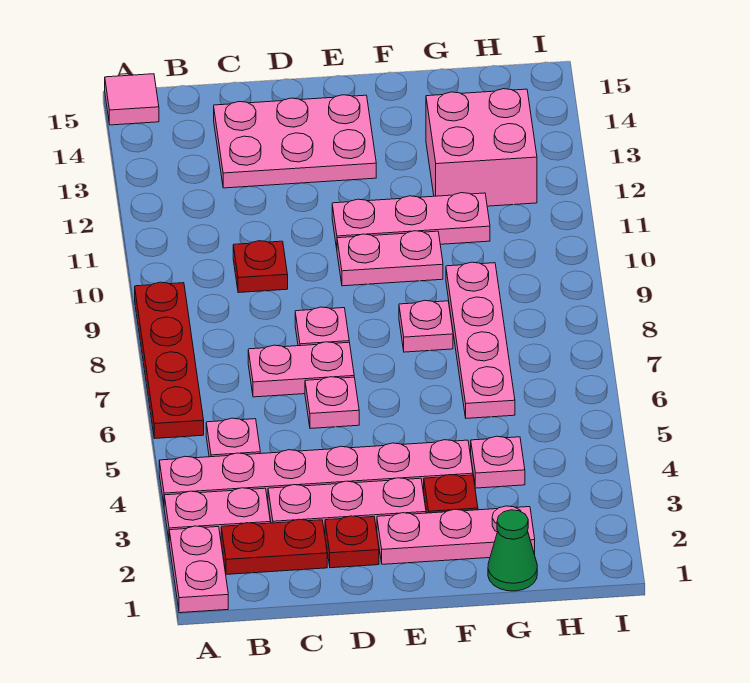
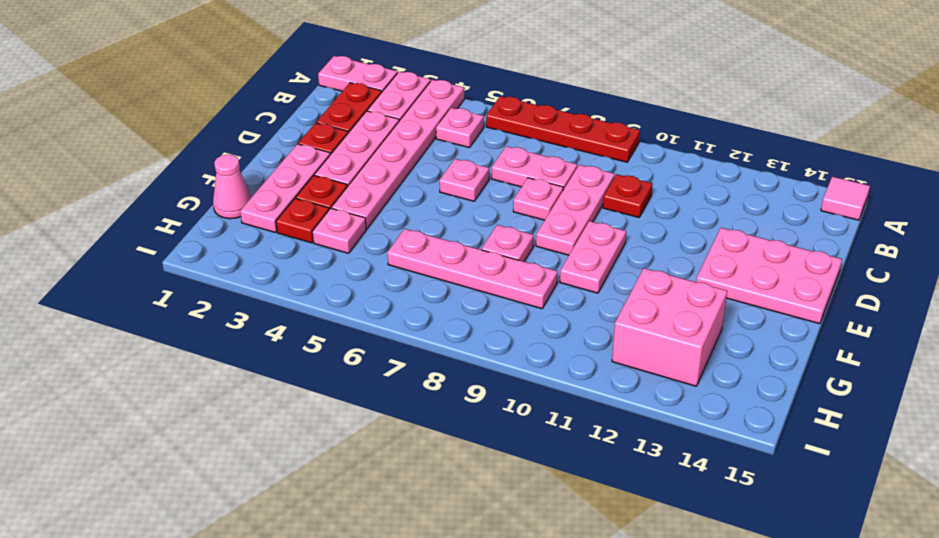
pink 1x2 plate [248,342,354,397] -> pink 1x2 plate turned to [492,146,577,190]
pink 2x3 plate [214,95,376,188] -> pink 2x3 plate turned to [696,228,842,324]
pink 1x3 plate [332,193,490,248] -> pink 1x3 plate moved to [536,165,615,255]
green 1x1 cone [488,510,537,591] -> pink 1x1 cone [213,155,251,219]
none -> red 1x1 plate [276,198,329,243]

